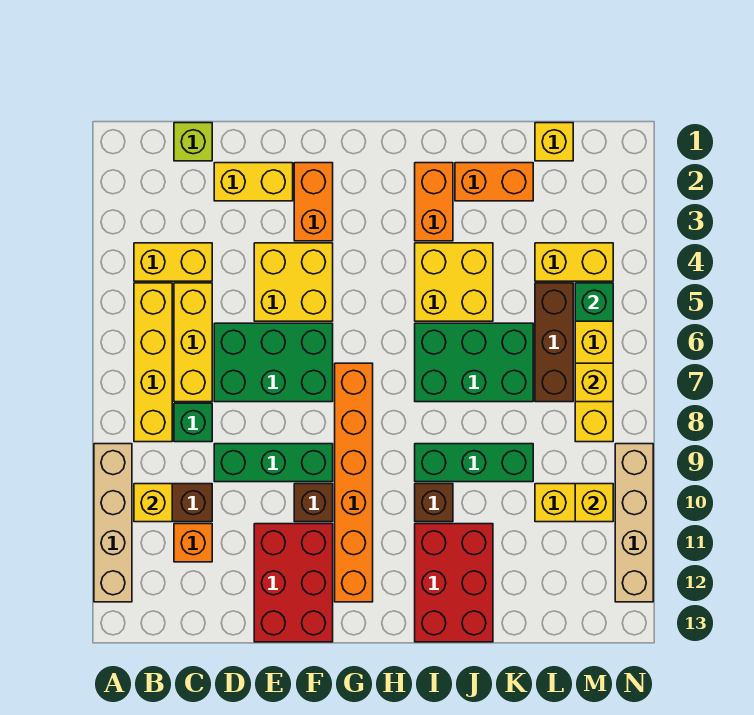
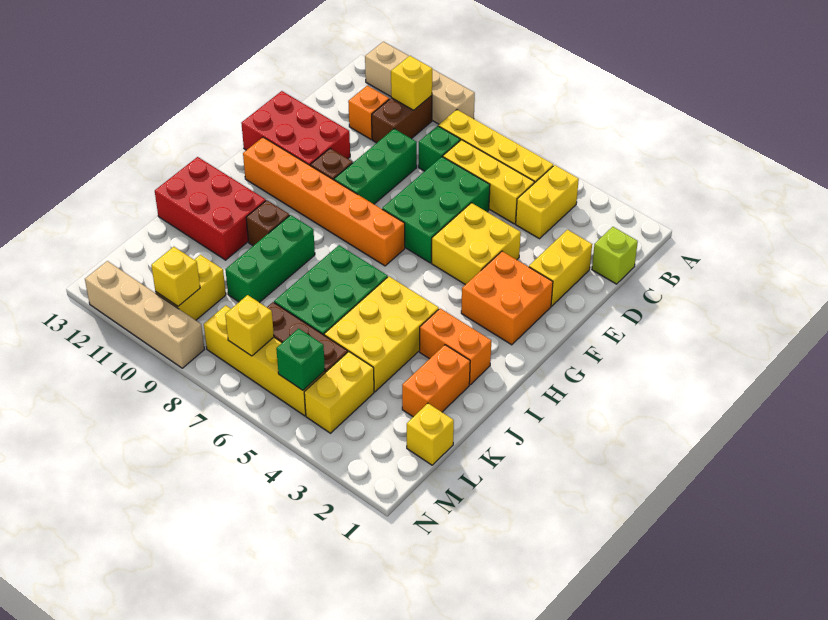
orange 1x2 brick [294,163,333,241] -> orange 2x2 brick [461,251,553,345]
yellow 2x2 brick [415,243,493,321] -> yellow 2x3 brick [324,276,439,392]

